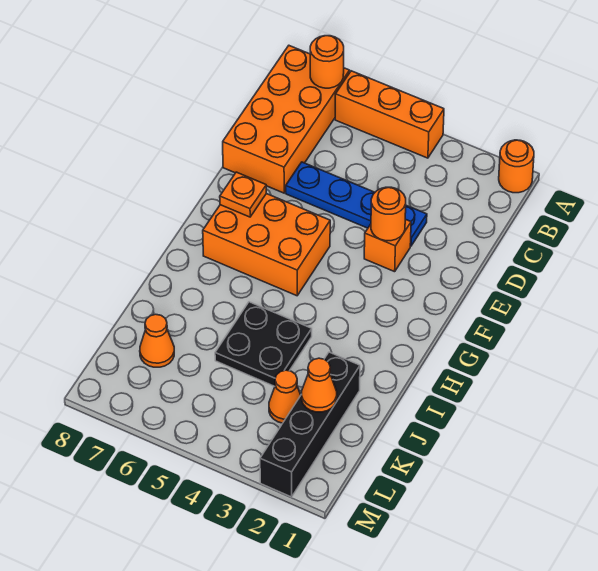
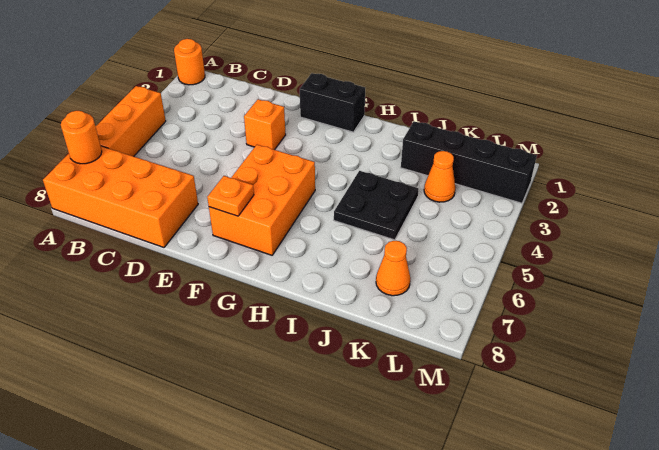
blue 1x4 plate [286,162,427,246] -> none
orange 1x1 round brick [371,187,406,241] -> none
none -> black 1x2 brick [300,73,365,132]
orange 1x1 cone [302,358,337,412] -> none

